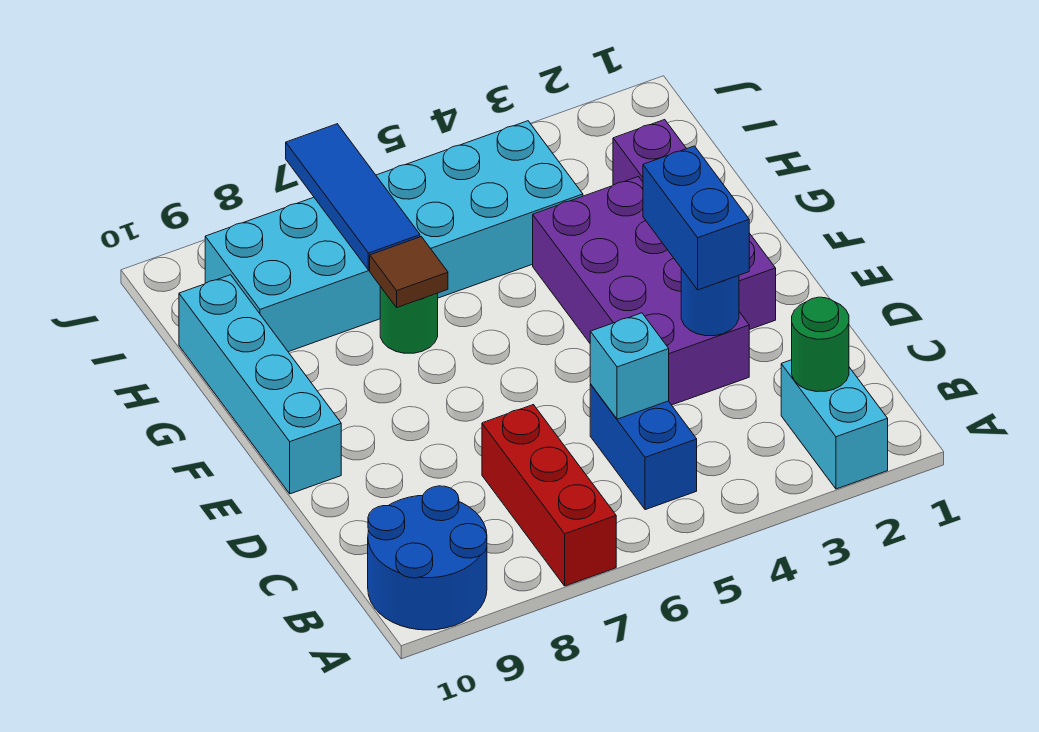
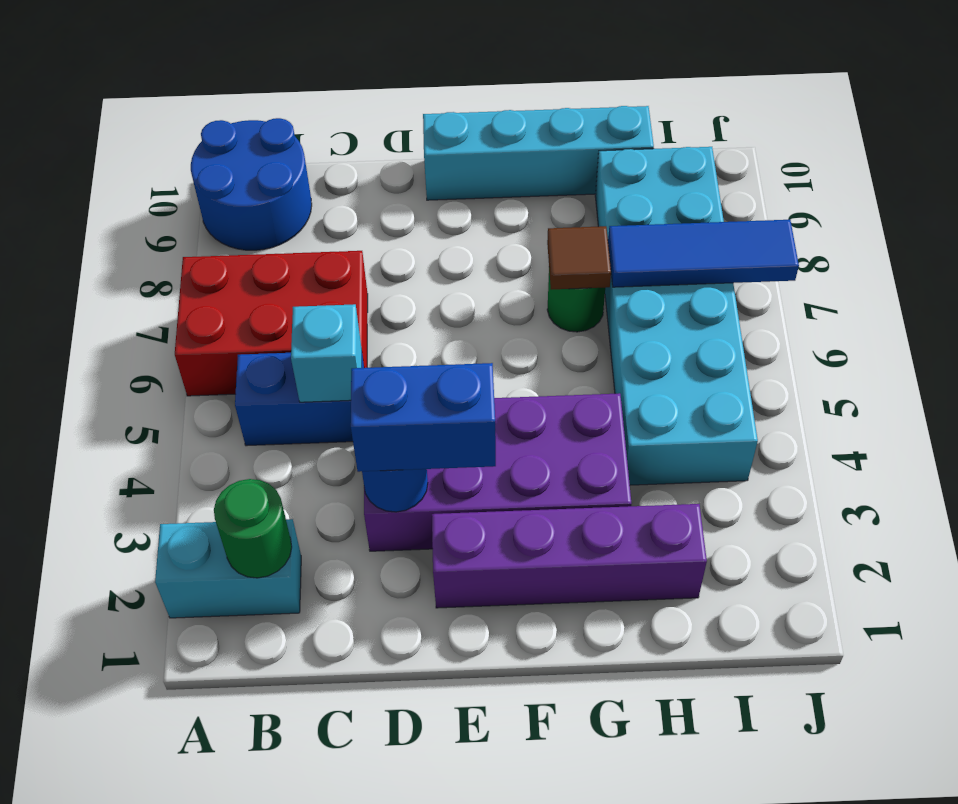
red 1x3 brick [482,405,616,586] -> red 2x3 brick [175,251,368,396]

